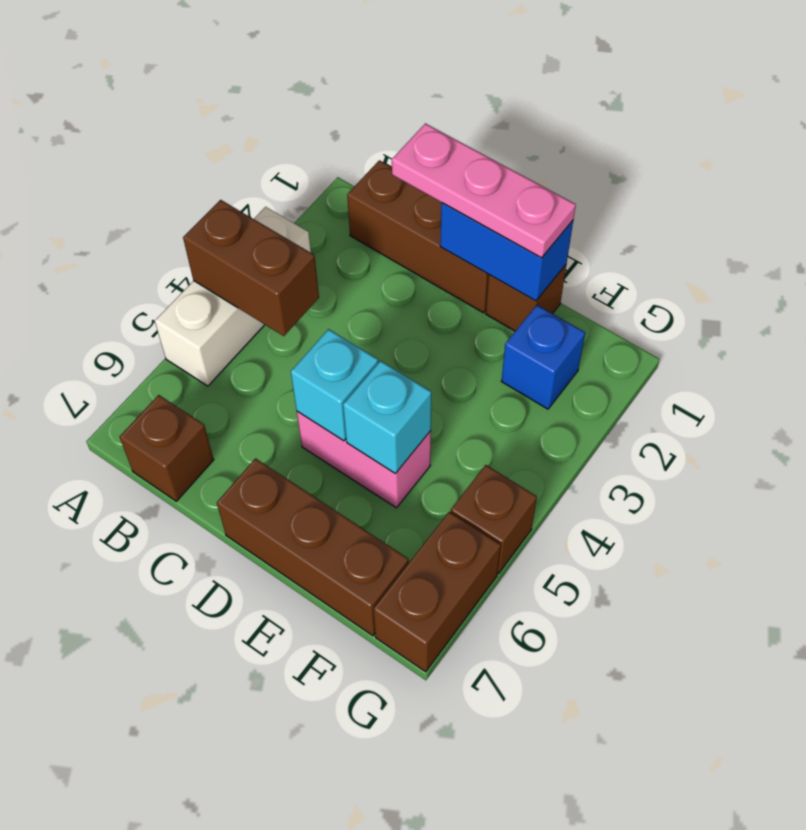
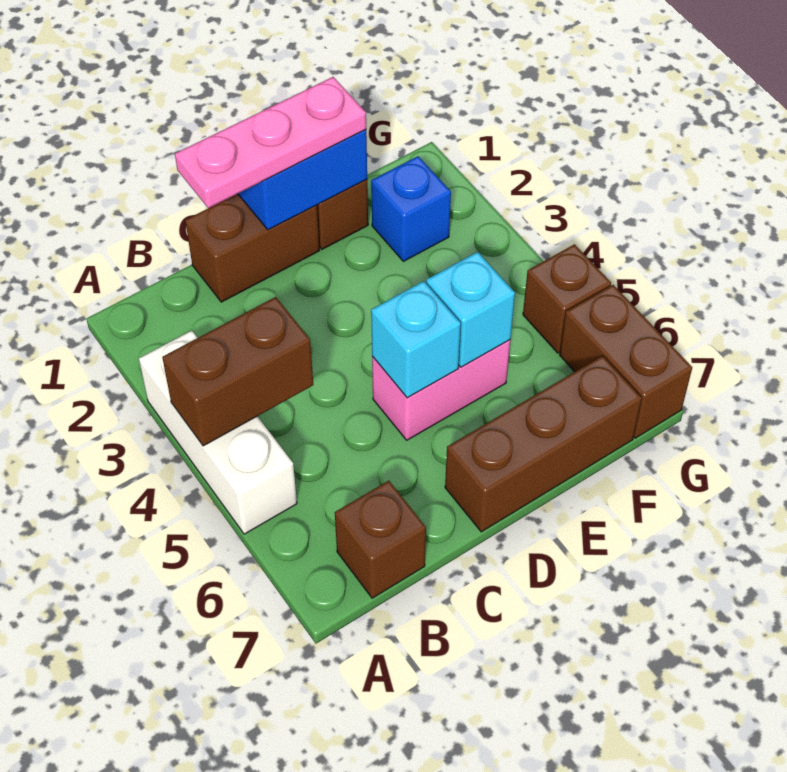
brown 1x3 brick [347,160,489,313] -> brown 1x2 brick [185,194,320,302]

